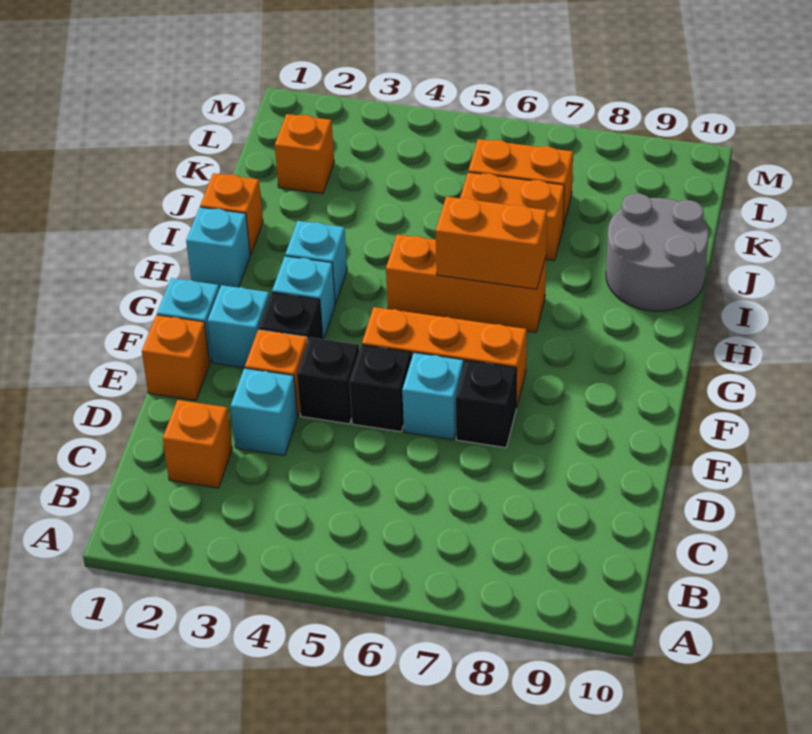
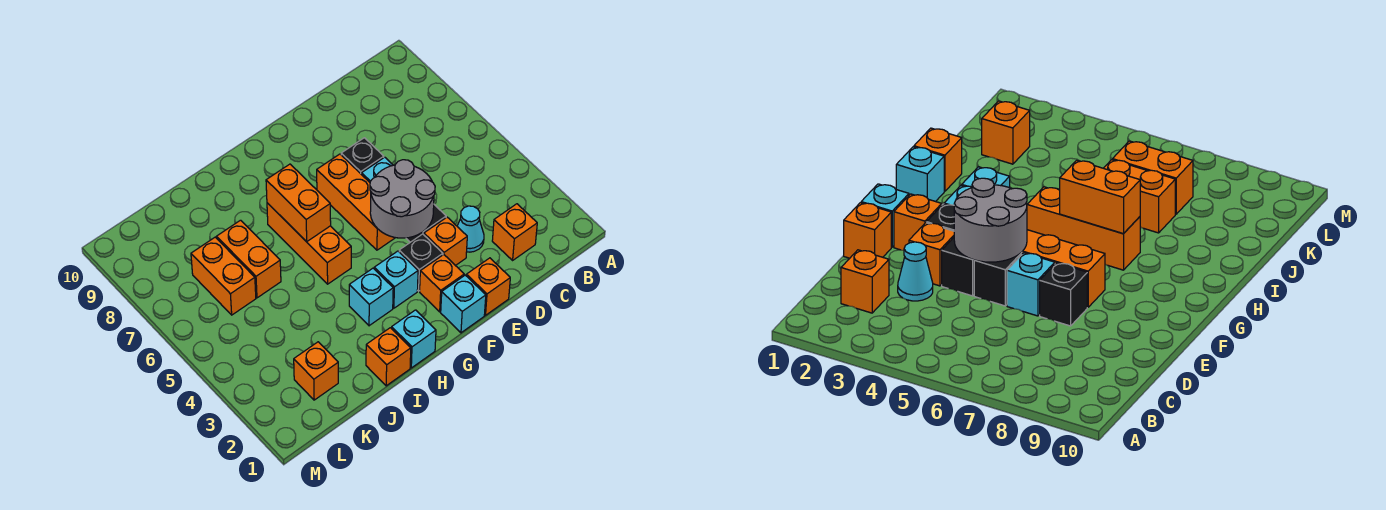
cyan 1x1 brick [231,368,297,456] -> cyan 1x1 cone [457,206,484,252]
cyan 1x1 brick [208,285,270,368] -> orange 1x1 brick [420,255,464,312]
grey 2x2 round brick [606,193,709,311] -> grey 2x2 round brick moved to [370,160,435,238]

